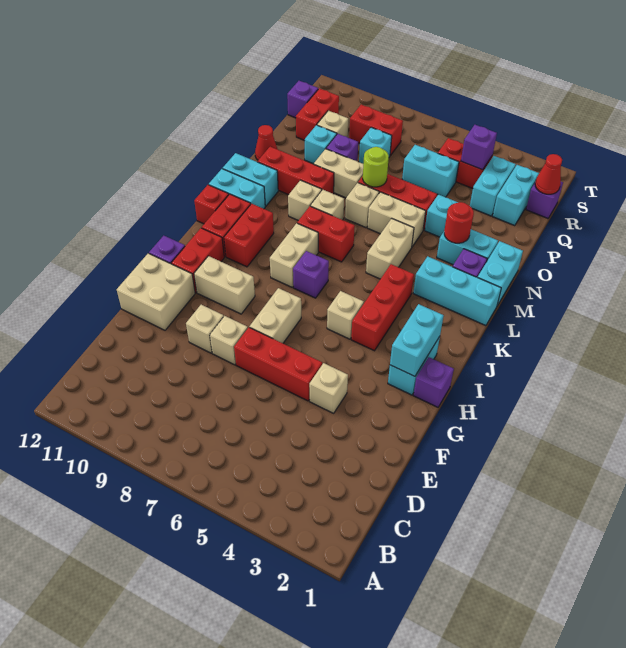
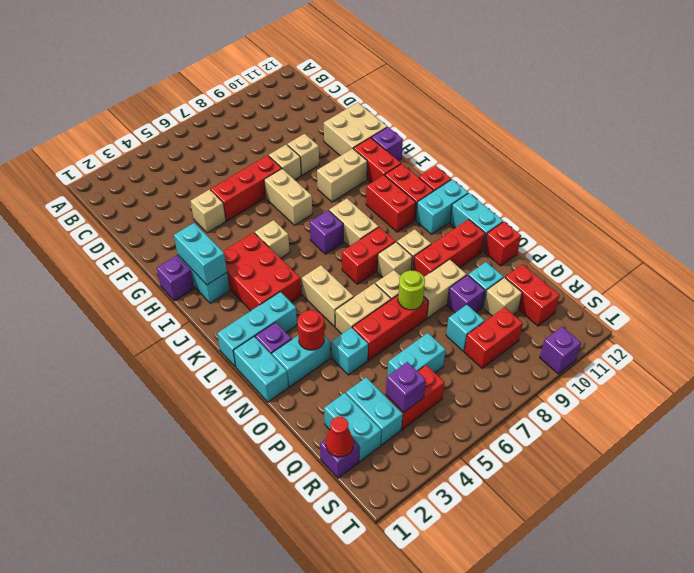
red 1x3 brick [351,264,414,351] -> red 2x3 brick [223,232,301,311]
cyan 1x2 brick [223,153,278,206] -> cyan 1x2 brick turned to [450,193,503,251]
red 1x1 cone [255,125,277,160] -> red 1x1 brick [484,222,521,266]
purple 1x1 brick [287,81,318,118] -> purple 1x1 brick moved to [540,327,581,374]

